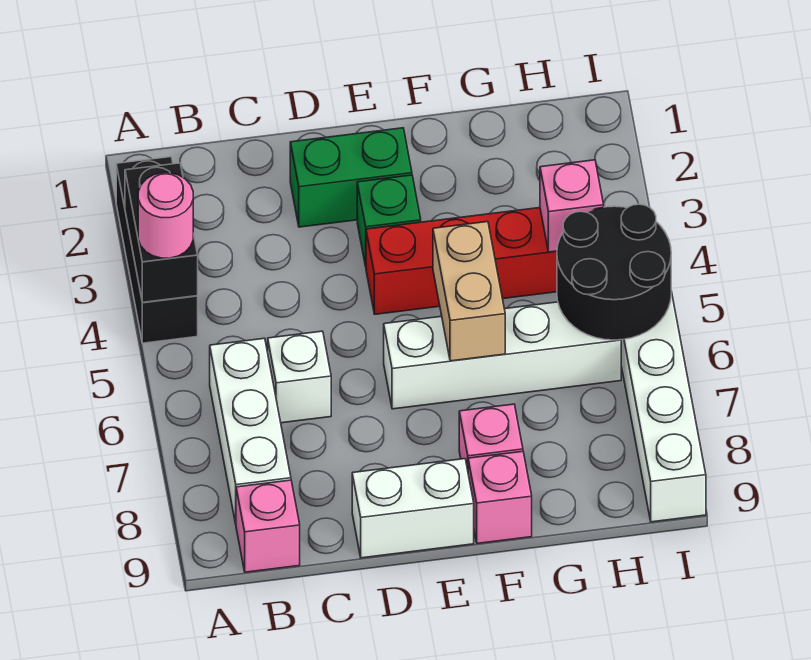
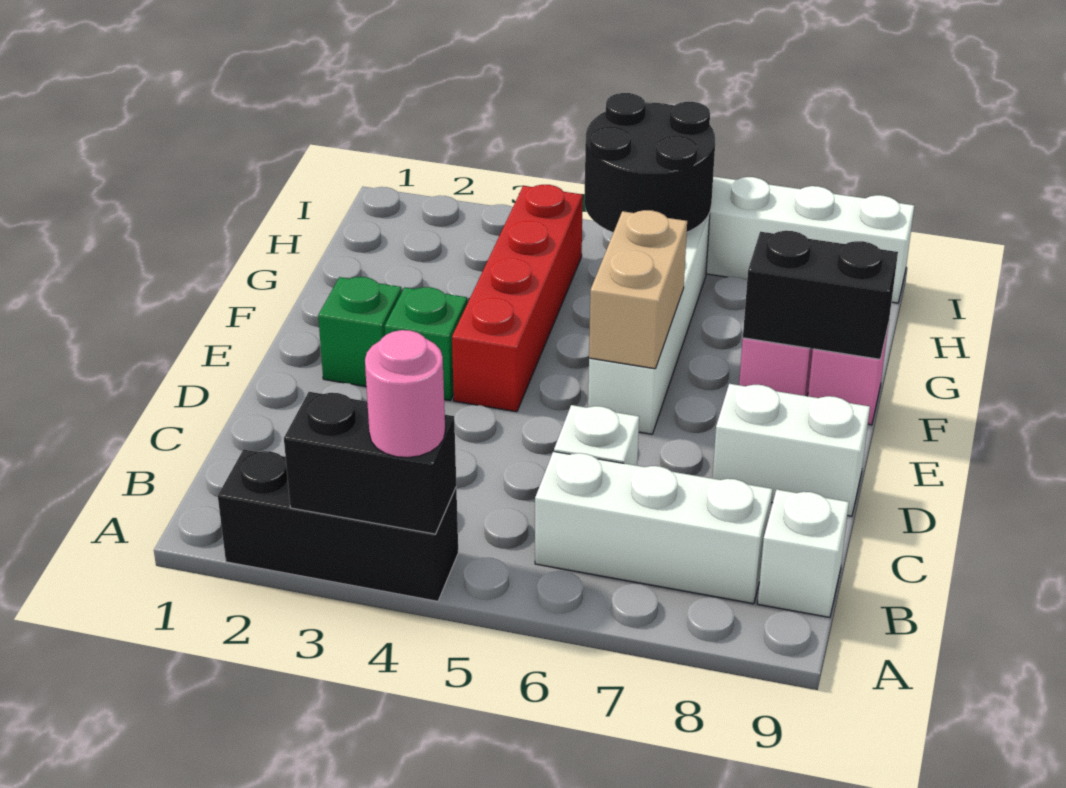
pink 1x1 brick [236,480,300,572] -> white 1x1 brick [758,490,849,617]
green 1x2 brick [290,128,412,227] -> green 1x1 brick [318,277,402,386]
white 1x2 brick [352,459,474,558] -> white 1x2 brick turned to [712,384,870,516]
tan 1x2 brick [433,222,505,361] -> tan 1x2 brick turned to [589,210,687,369]
none -> black 1x2 brick [743,231,898,359]
pink 1x1 brick [540,160,604,252] -> none

